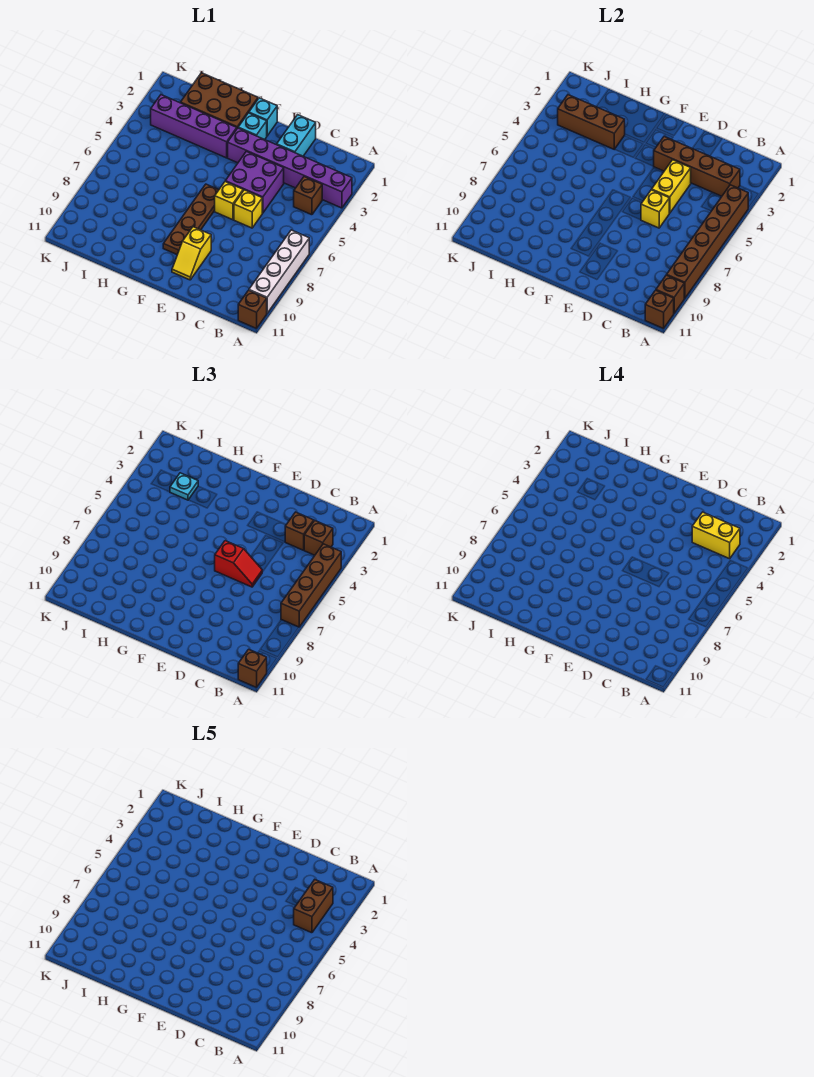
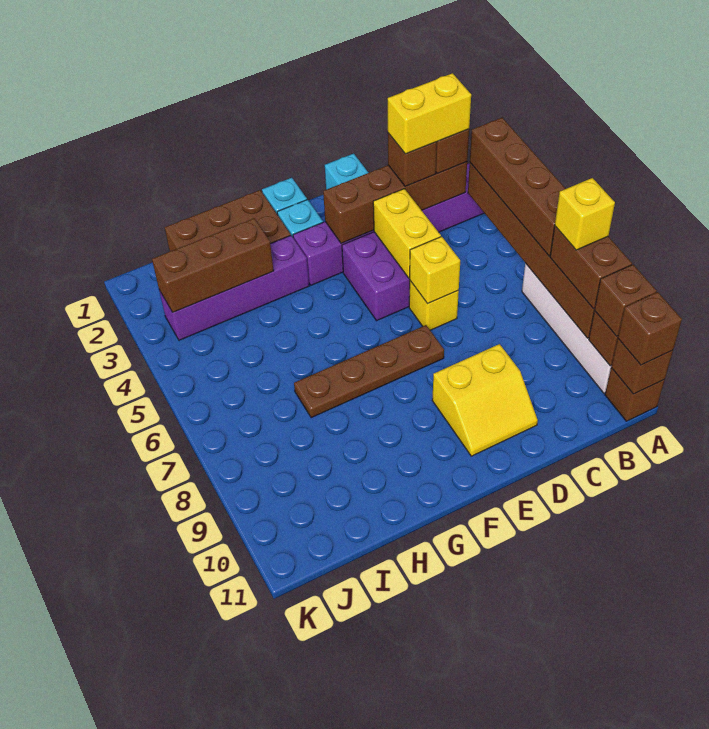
brown 1x2 brick [294,880,333,933] -> brown 1x2 brick moved to [550,226,632,309]
brown 1x1 brick [294,177,322,215] -> brown 1x1 brick moved to [594,265,656,336]
red 1x2 slope [215,541,262,587] -> none
yellow 1x1 brick [215,182,243,220] -> yellow 1x1 brick moved to [555,178,615,250]
yellow 1x2 slope [172,227,211,280] -> yellow 2x2 slope [432,344,538,456]
brown 1x4 plate [163,184,218,255] -> brown 1x4 plate turned to [294,325,444,418]
cyan 1x1 plate [170,473,198,500] -> none

